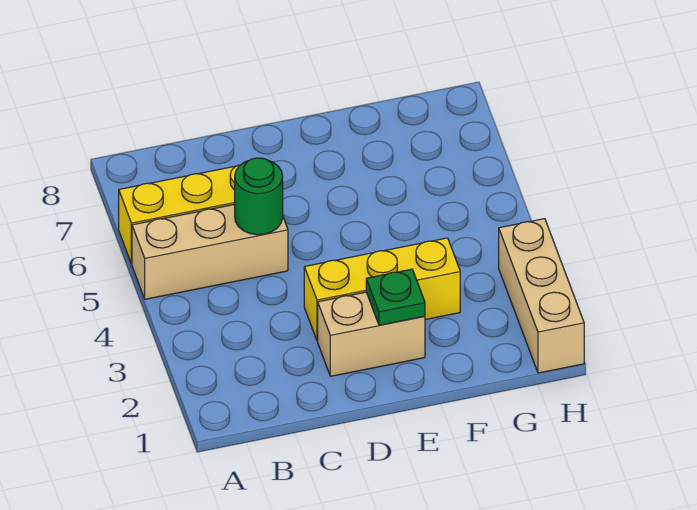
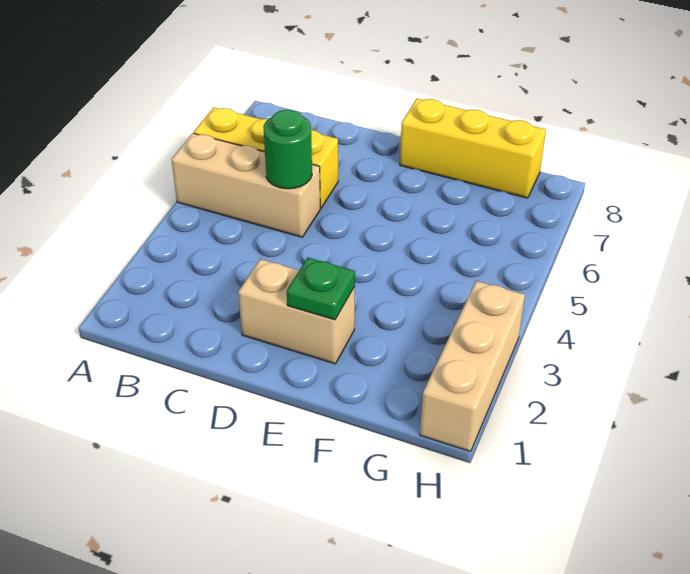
yellow 1x3 brick [304,238,460,341] -> yellow 1x3 brick moved to [400,98,546,198]

